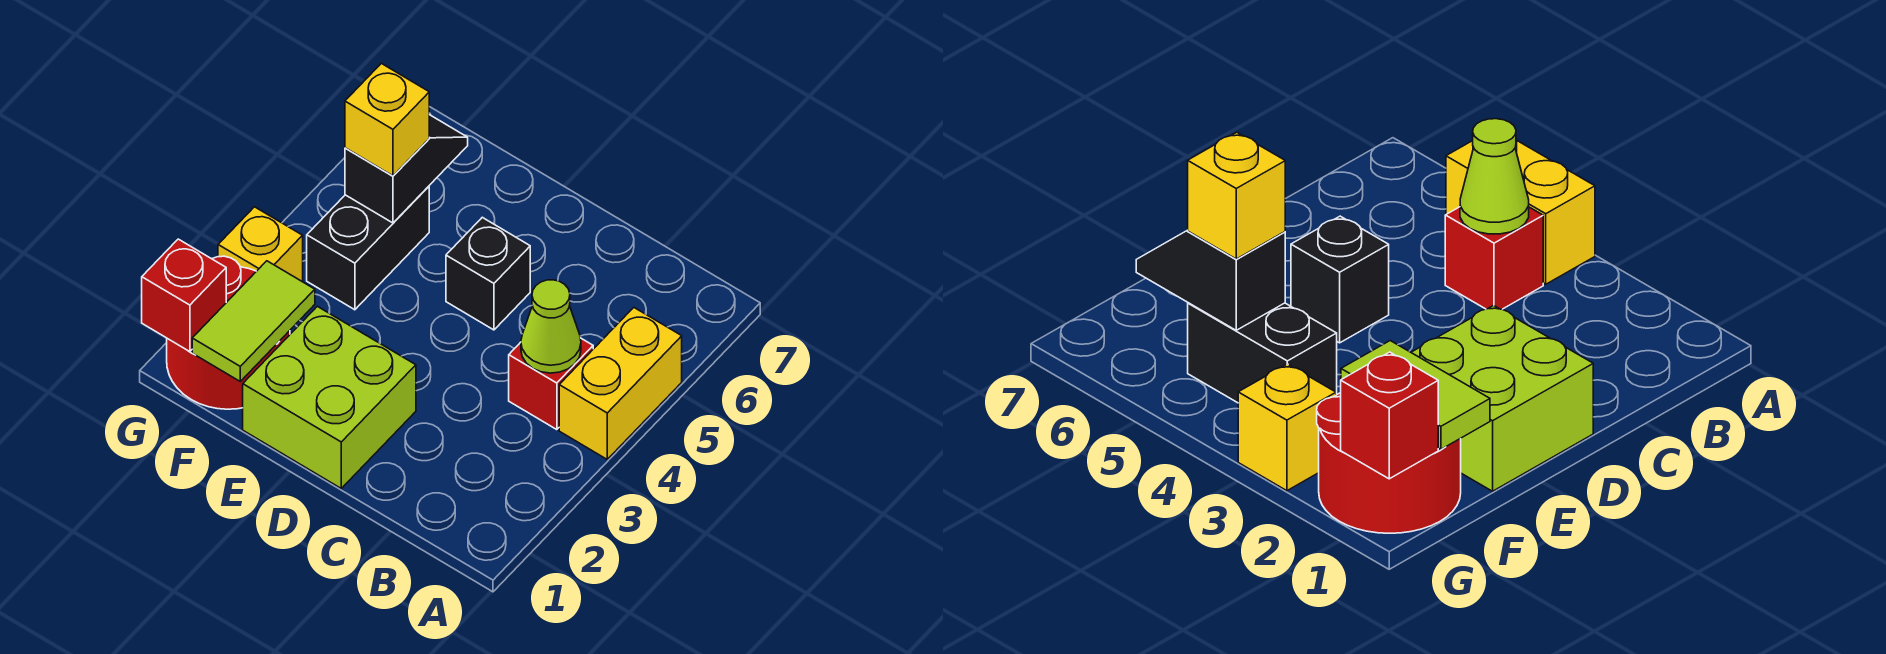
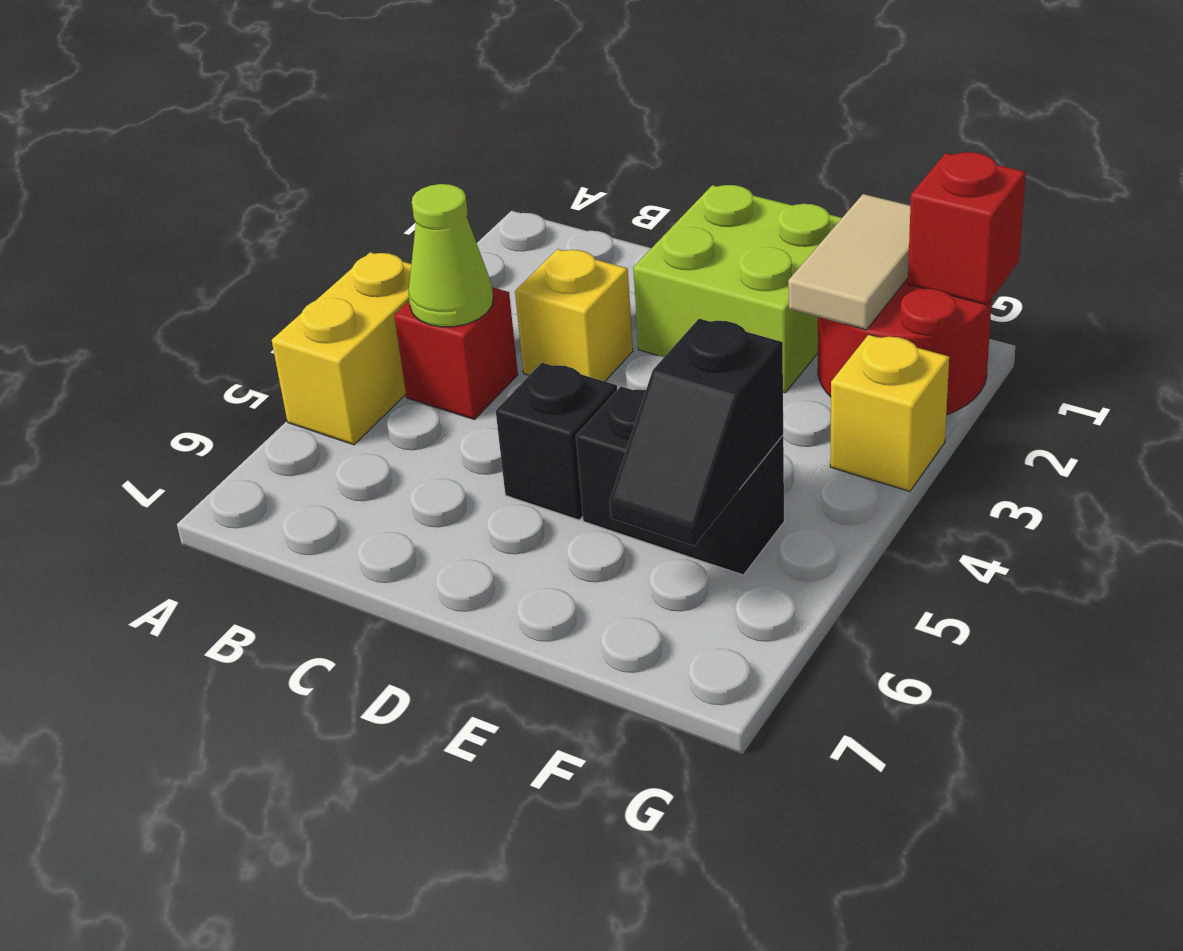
lime 1x2 tile [192,261,315,381] -> tan 1x2 tile [788,194,910,330]
black 1x2 brick [307,186,429,310] -> black 1x2 brick turned to [576,387,784,575]
yellow 1x1 brick [345,63,429,176] -> yellow 1x1 brick moved to [515,249,633,381]

